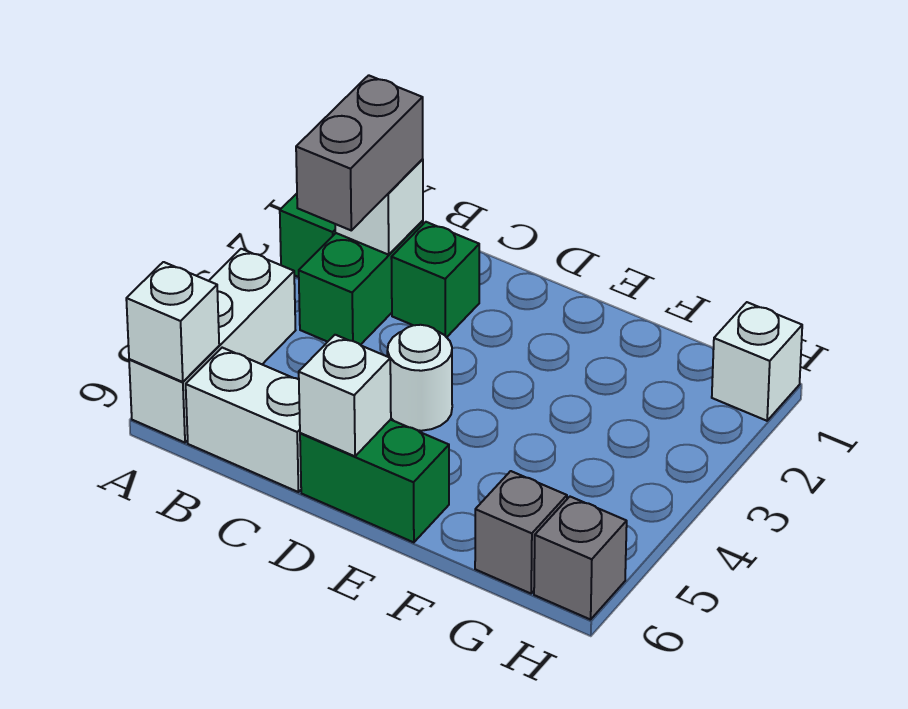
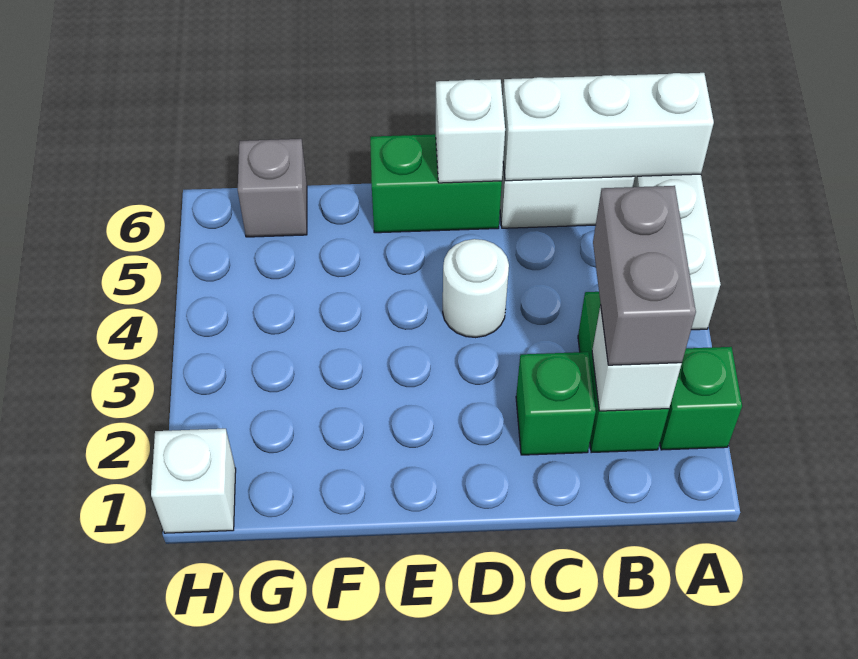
white 1x1 brick [126,262,219,382] -> white 1x3 brick [503,73,714,181]
grey 1x1 brick [534,497,627,620] -> none

